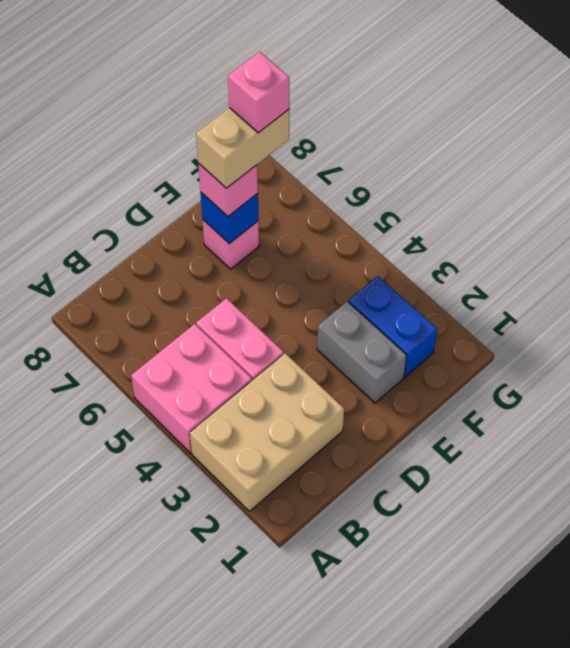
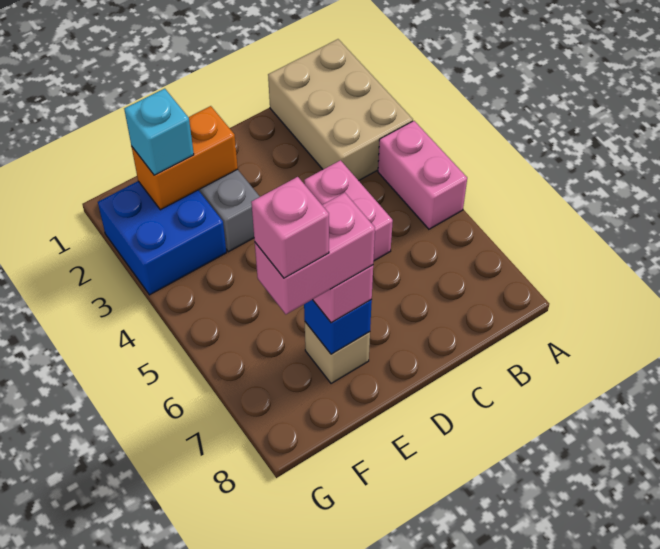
tan 2x3 brick [190,353,344,511] -> tan 2x3 brick turned to [268,39,413,181]
pink 2x2 brick [131,324,252,453] -> pink 1x2 brick [378,121,467,229]
none -> orange 1x2 brick [132,106,238,210]
pink 1x1 brick [203,220,259,269] -> tan 1x1 brick [305,322,370,384]
tan 1x2 brick [196,108,289,188] -> pink 1x2 brick [255,192,375,314]
blue 1x2 brick [349,276,437,377] -> blue 2x2 brick [98,181,226,295]
none -> cyan 1x1 brick [124,89,194,175]

